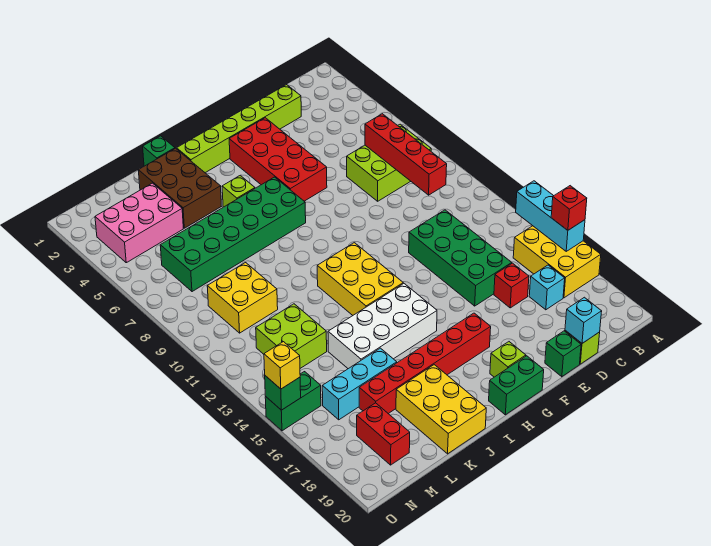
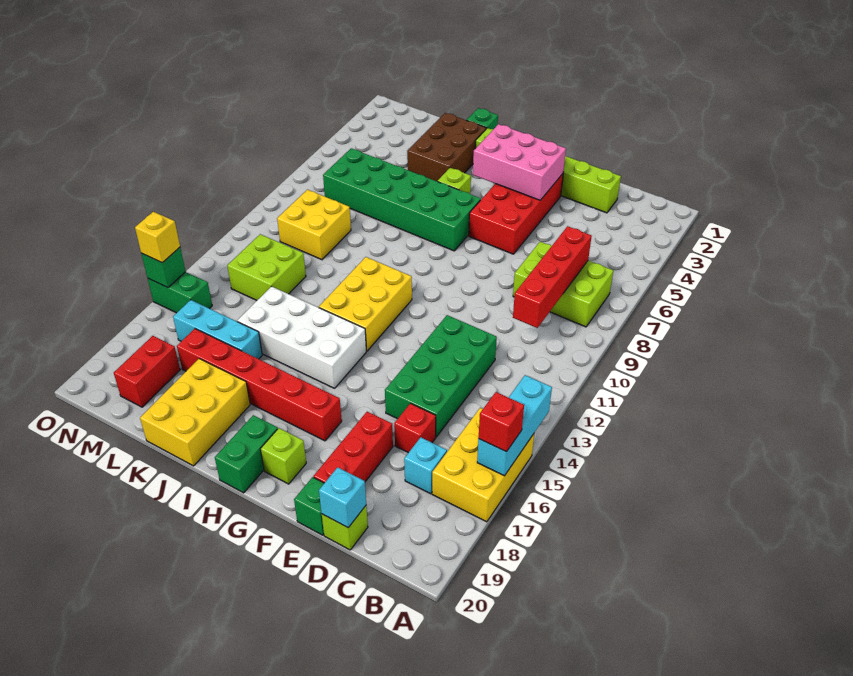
none -> red 1x3 brick [313,412,393,483]
green 1x2 brick [489,356,544,415] -> green 1x2 brick turned to [215,415,278,493]
pink 2x3 brick [95,183,183,263] -> pink 2x3 brick moved to [473,124,566,200]

